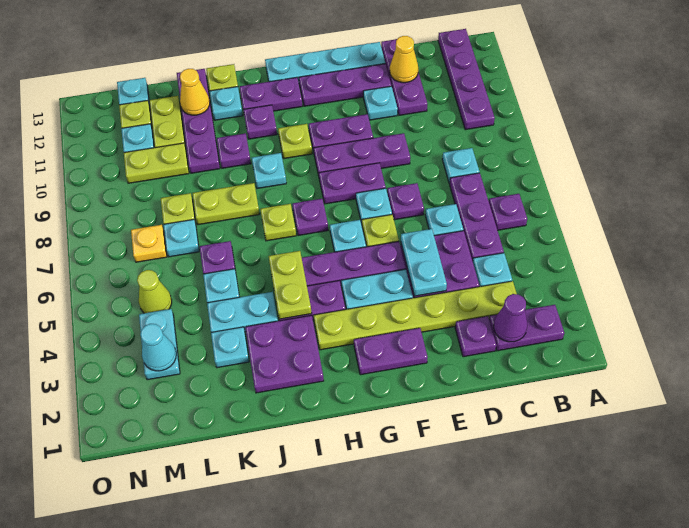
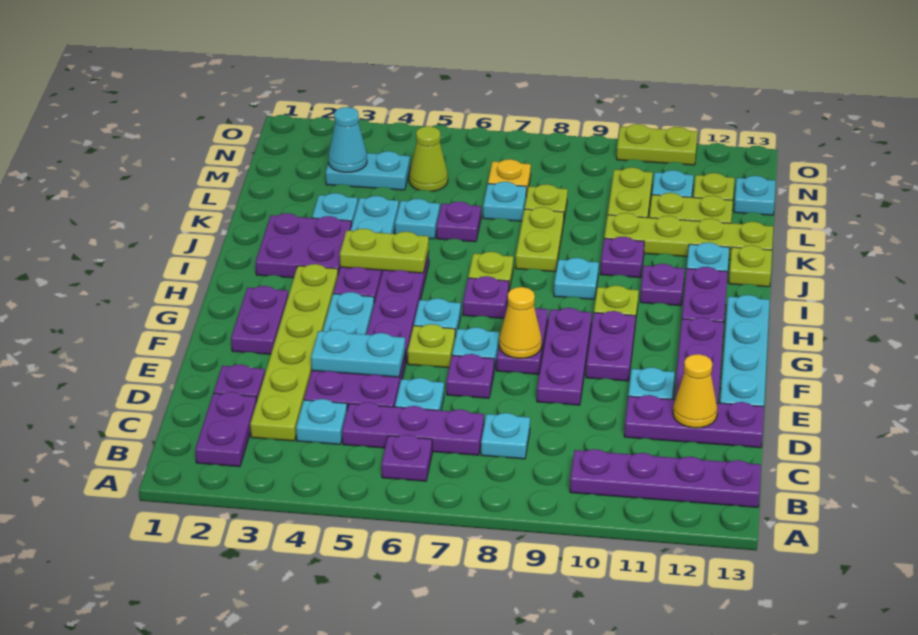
purple 1x1 cone [493,294,528,342] -> none
purple 1x4 plate [177,69,220,173] -> lime 1x4 plate [604,213,773,260]
yellow 1x1 cone [180,69,210,115] -> yellow 1x1 cone moved to [499,287,542,358]
none -> lime 1x2 plate [617,124,698,165]

